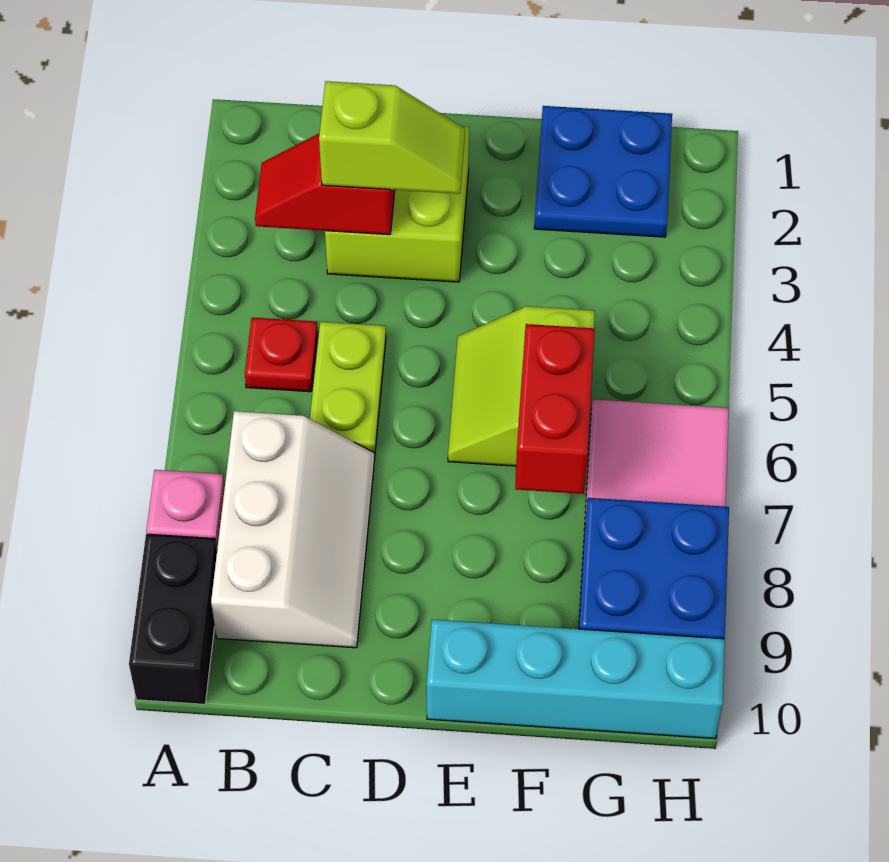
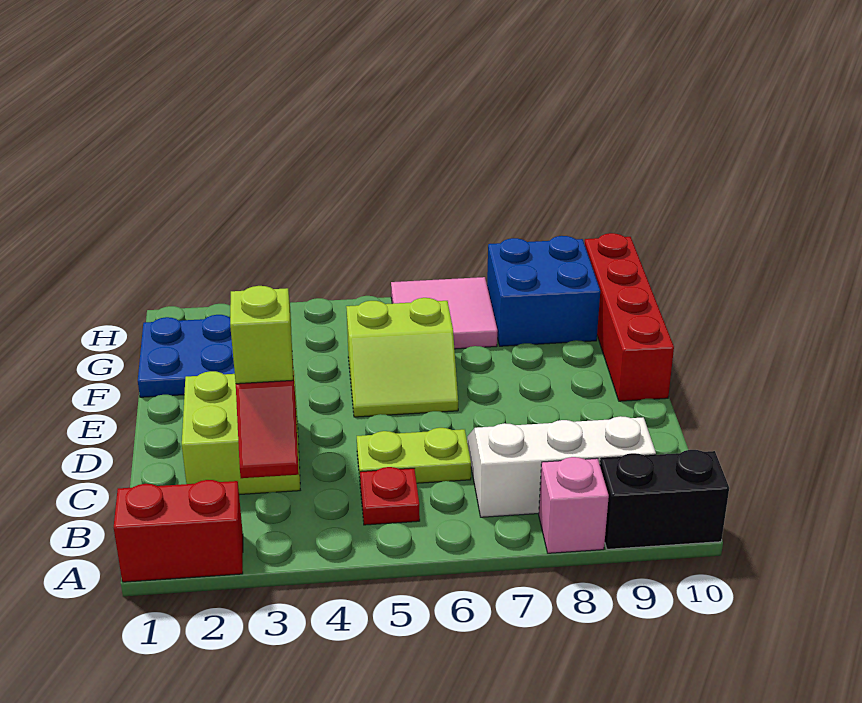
cyan 1x4 brick [427,619,725,739] -> red 1x4 brick [585,233,674,401]
red 1x2 brick [515,324,595,494] -> red 1x2 brick moved to [114,480,243,582]

